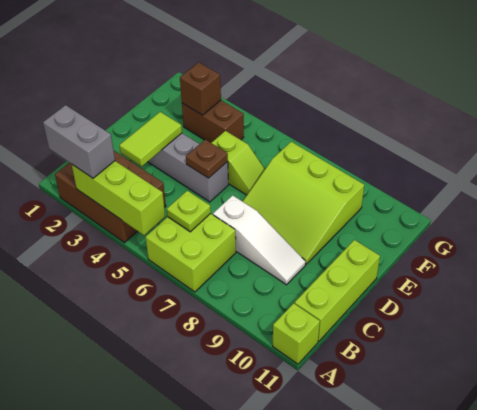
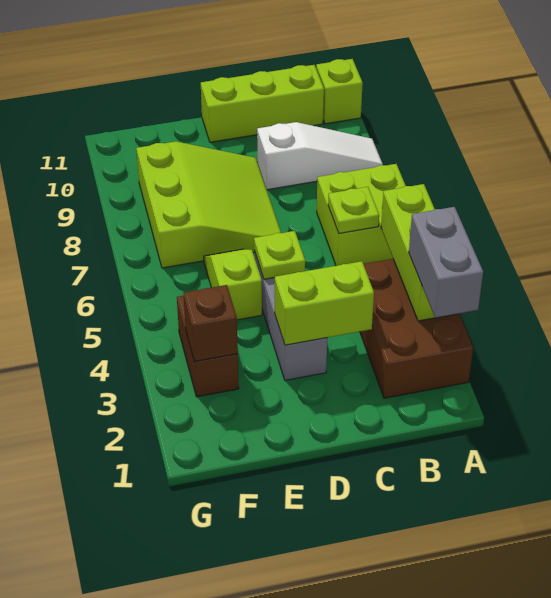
lime 1x2 tile [119,112,182,166] -> lime 1x2 brick [275,261,374,345]
white 1x3 slope [213,195,306,285] -> white 1x3 slope turned to [257,122,383,190]
brown 1x1 plate [186,140,228,178] -> lime 1x1 plate [254,231,305,279]

